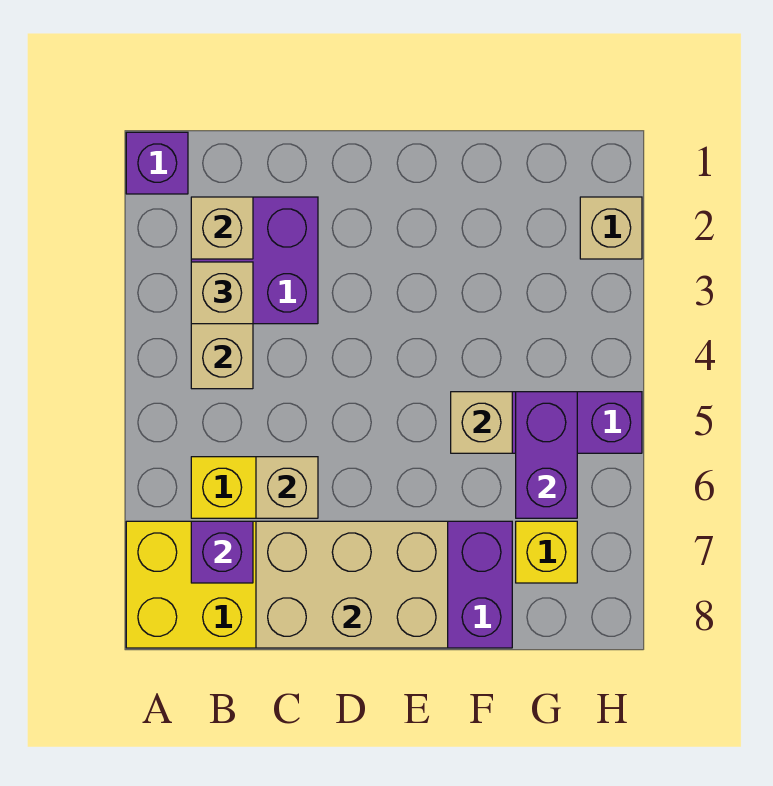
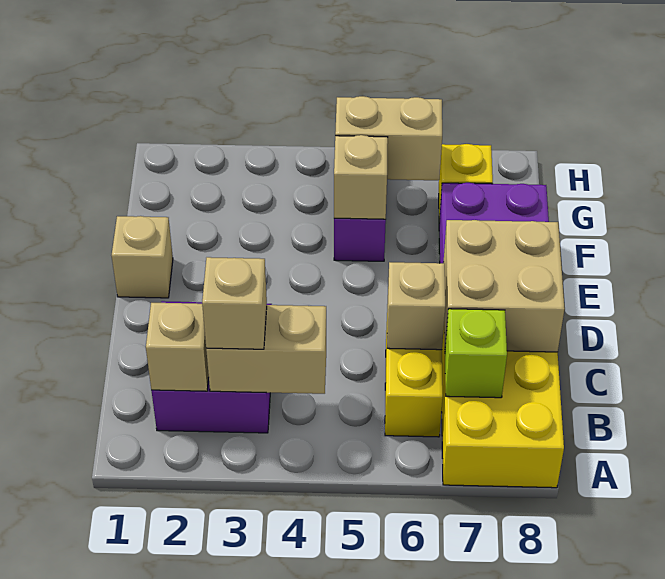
purple 1x1 brick [126,132,188,194] -> none
purple 1x1 brick [191,521,253,583] -> lime 1x1 brick [445,309,507,398]
tan 2x3 brick [256,521,448,648] -> tan 2x2 brick [443,220,565,352]
purple 1x2 brick [516,392,577,518] -> tan 1x2 brick [335,96,442,180]
tan 1x1 brick [580,197,642,259] -> tan 1x1 brick moved to [112,216,173,298]

